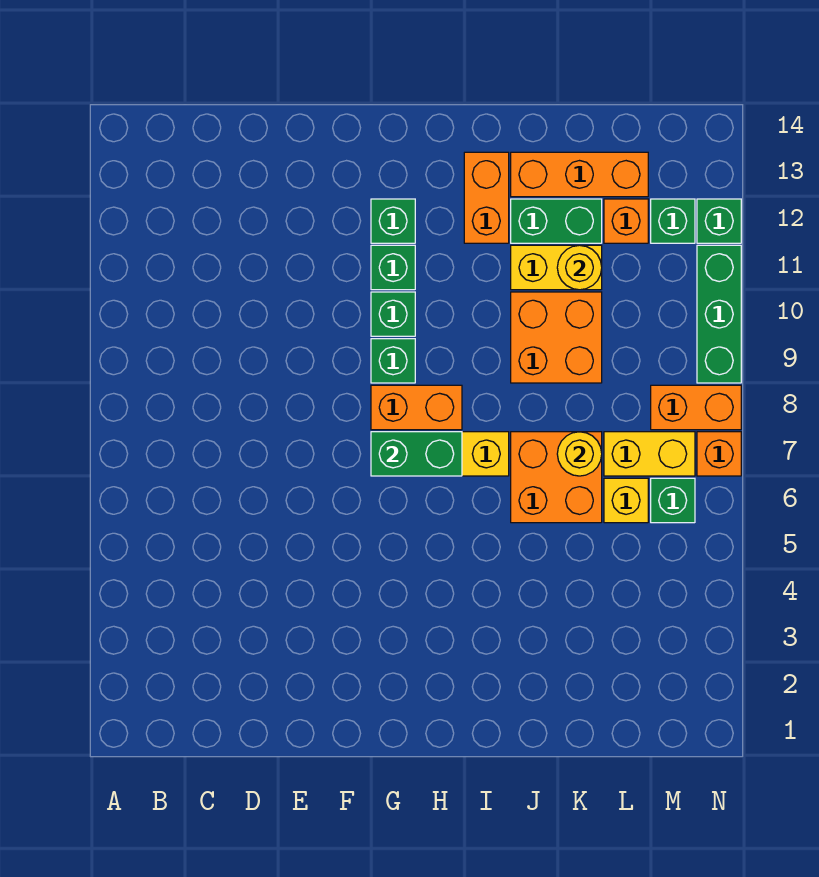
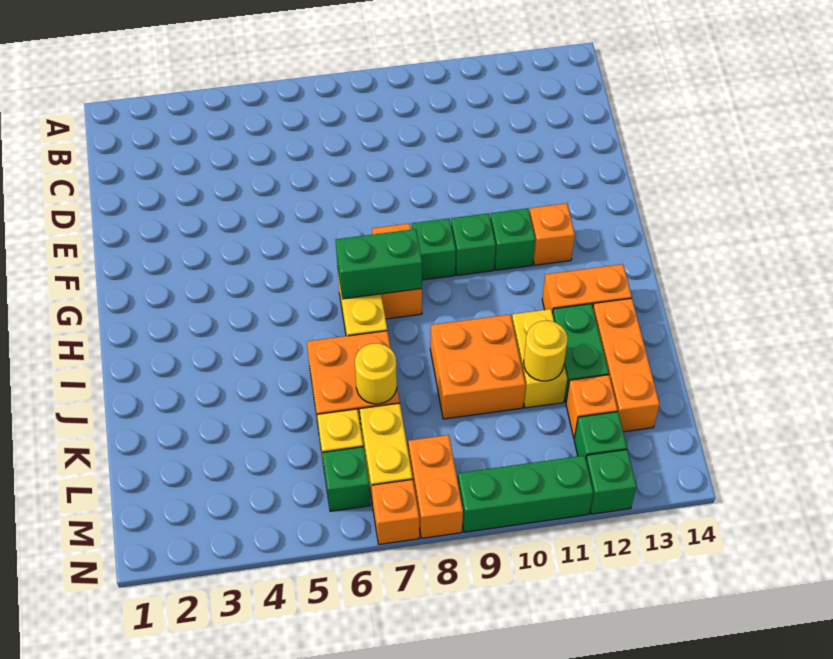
green 1x2 brick [371,432,462,476] -> green 1x2 brick turned to [336,229,422,299]
green 1x1 brick [371,199,415,243] -> orange 1x1 brick [530,203,575,265]

